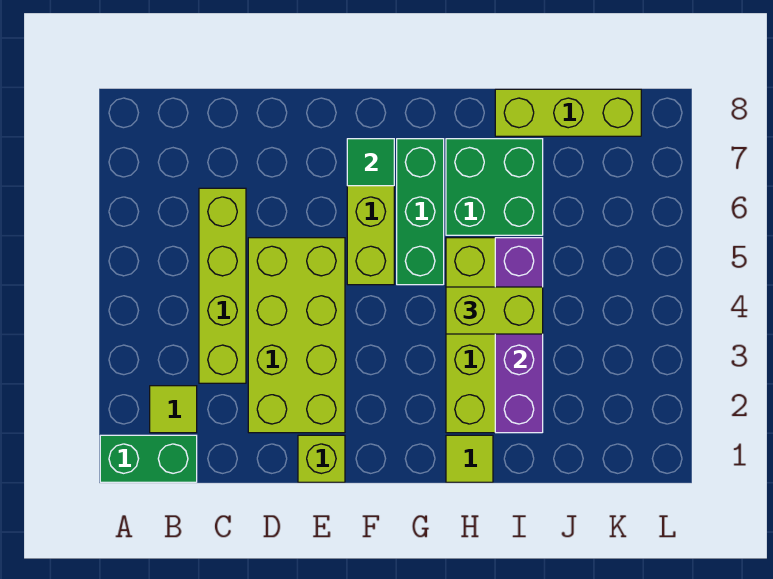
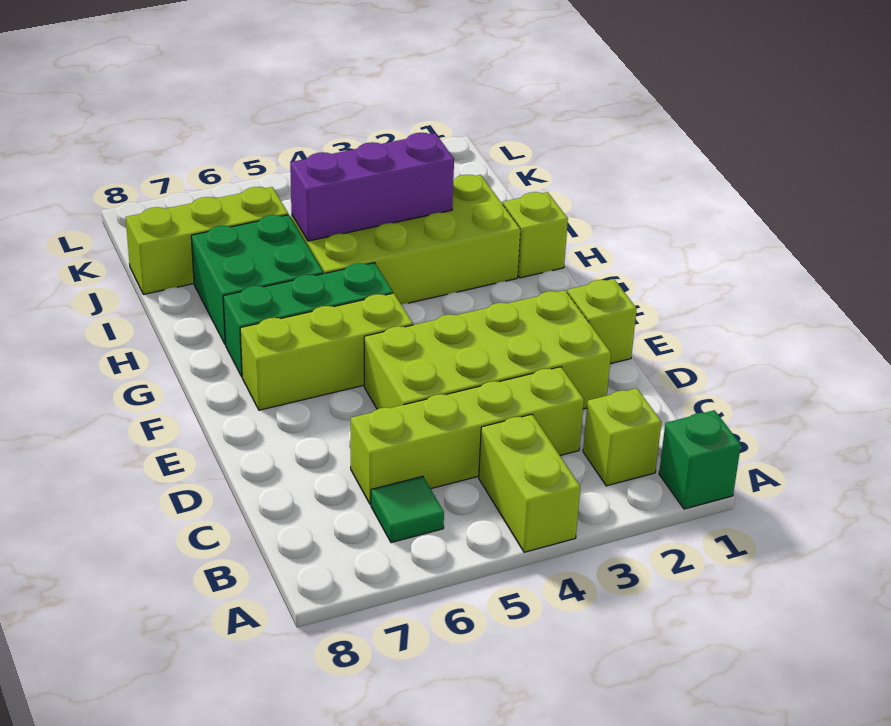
green 1x2 brick [100,435,197,482] -> green 1x1 brick [659,410,741,509]
lime 1x1 tile [150,386,197,433] -> lime 1x1 brick [583,388,662,486]
green 1x1 tile [347,139,394,186] -> green 1x1 tile moved to [371,476,444,543]
lime 1x1 tile [446,435,493,482] -> lime 1x1 brick [503,192,568,278]
lime 1x2 brick [446,287,543,334] -> lime 1x2 brick moved to [479,414,580,552]
purple 1x4 brick [495,238,543,433] -> purple 1x3 brick [290,133,454,241]
lime 1x3 brick [495,89,641,136] -> lime 1x3 brick turned to [126,187,288,294]

